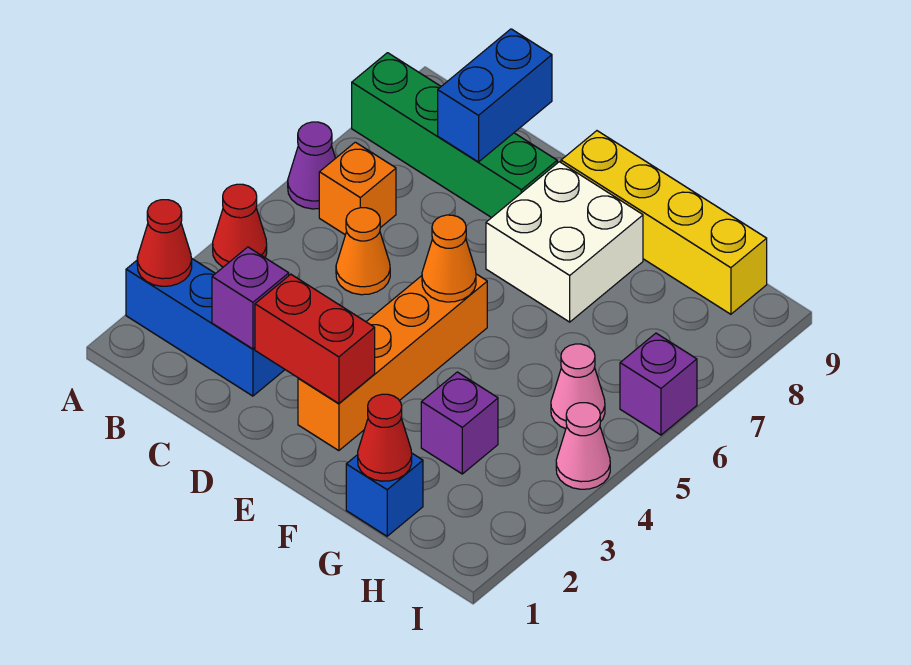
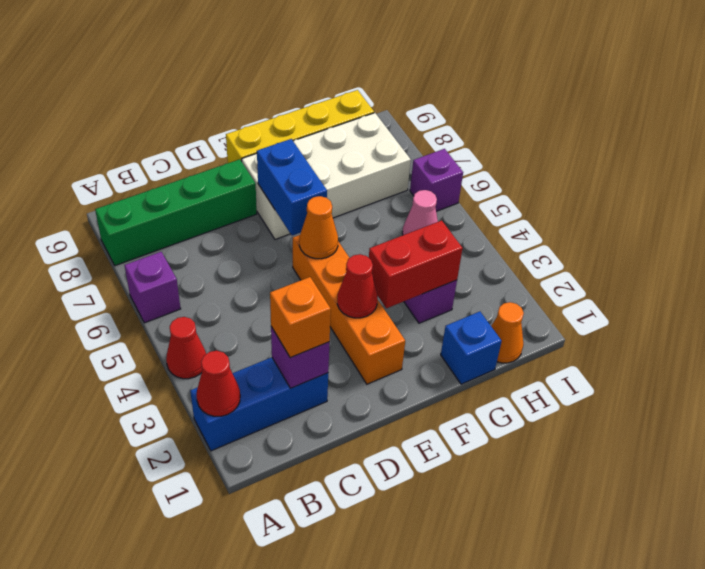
purple 1x1 cone [288,122,335,209] -> purple 1x1 brick [125,252,181,323]
orange 1x1 brick [319,142,396,235] -> orange 1x1 brick moved to [270,277,331,358]
orange 1x1 cone [336,208,390,295] -> orange 1x1 cone moved to [491,302,524,363]
blue 1x2 brick [438,29,552,162] -> blue 1x2 brick moved to [257,139,327,236]
red 1x2 brick [255,274,375,403] -> red 1x2 brick moved to [369,220,463,308]
white 2x2 brick [486,162,643,322] -> white 2x4 brick [242,113,411,239]
red 1x1 cone [358,394,412,481] -> red 1x1 cone moved to [337,254,378,318]
pink 1x1 cone [556,403,610,489] -> none

